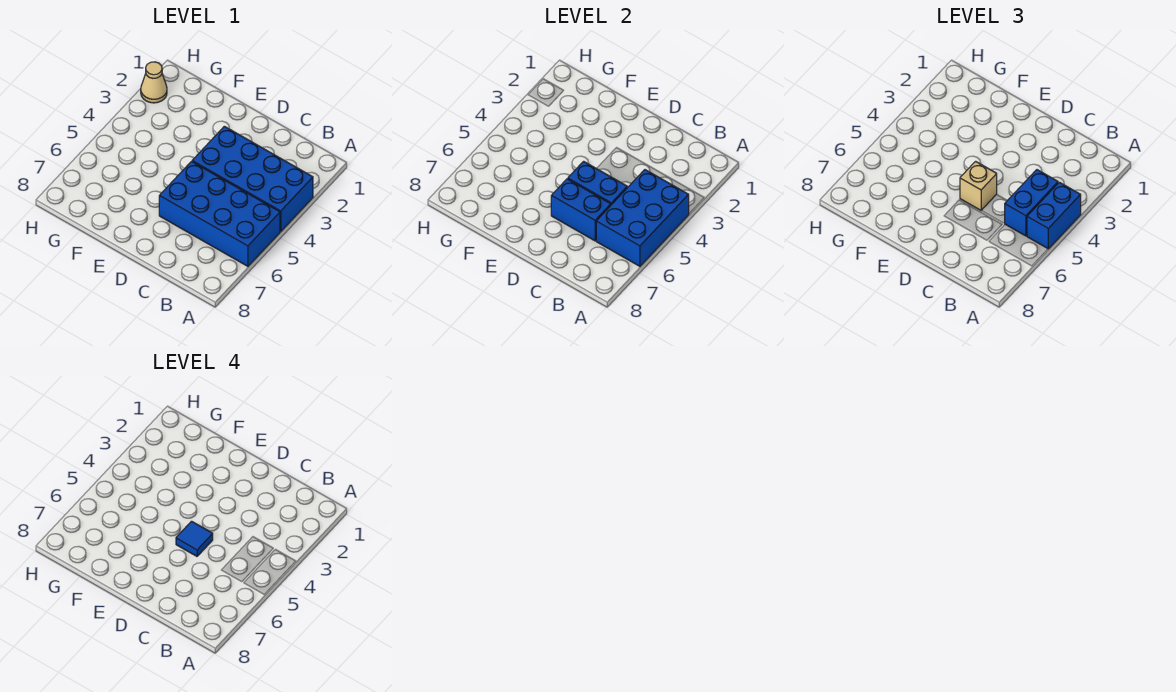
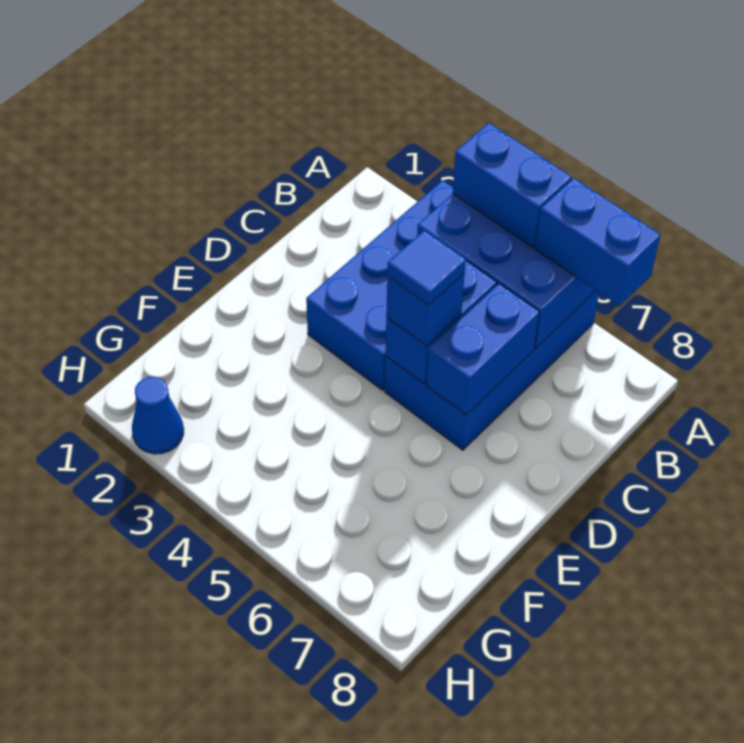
blue 1x2 brick [1005,170,1058,236] -> blue 1x2 brick moved to [535,178,660,306]
tan 1x1 brick [960,161,997,210] -> blue 1x1 brick [386,273,465,346]
tan 1x1 cone [141,62,167,103] -> blue 1x1 cone [132,377,184,454]

